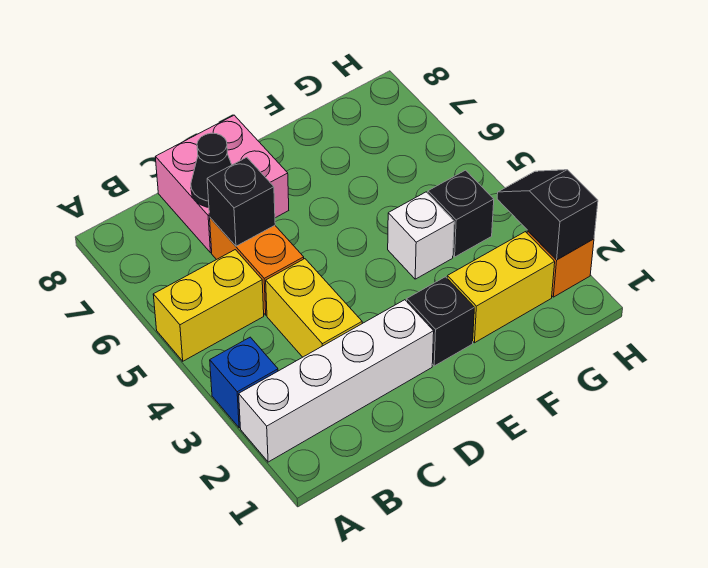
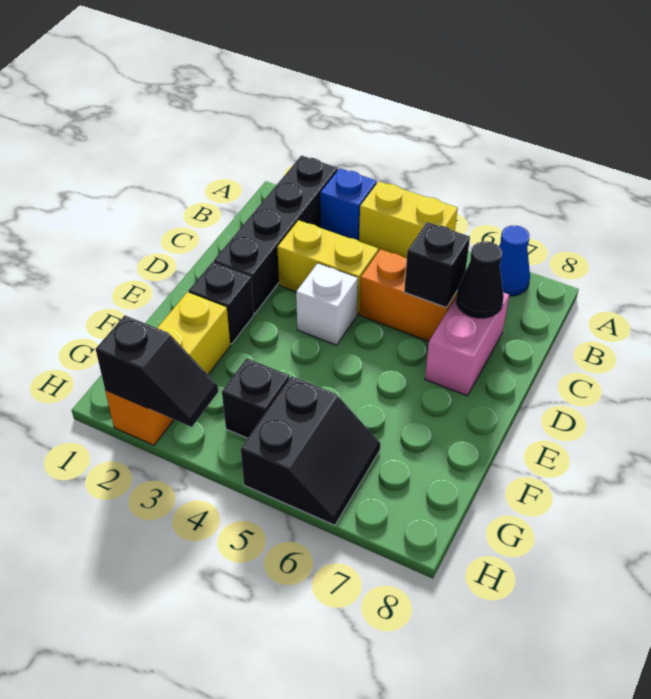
white 1x4 brick [239,300,434,462] -> black 1x4 brick [214,156,338,314]
yellow 1x2 brick [153,250,264,361] -> yellow 1x2 brick turned to [359,181,458,258]
none -> blue 1x1 cone [499,226,530,296]
pink 2x2 brick [155,115,289,253] -> pink 1x2 brick [425,292,509,396]
white 1x1 brick [388,192,454,279] -> white 1x1 brick moved to [296,263,358,345]
none -> black 2x2 slope [241,376,381,525]

